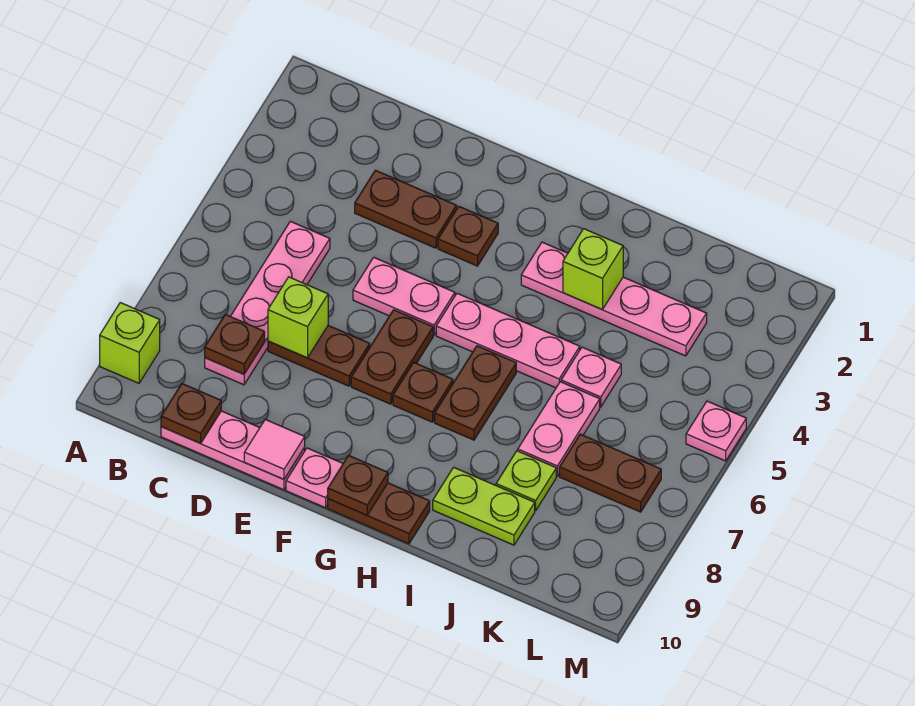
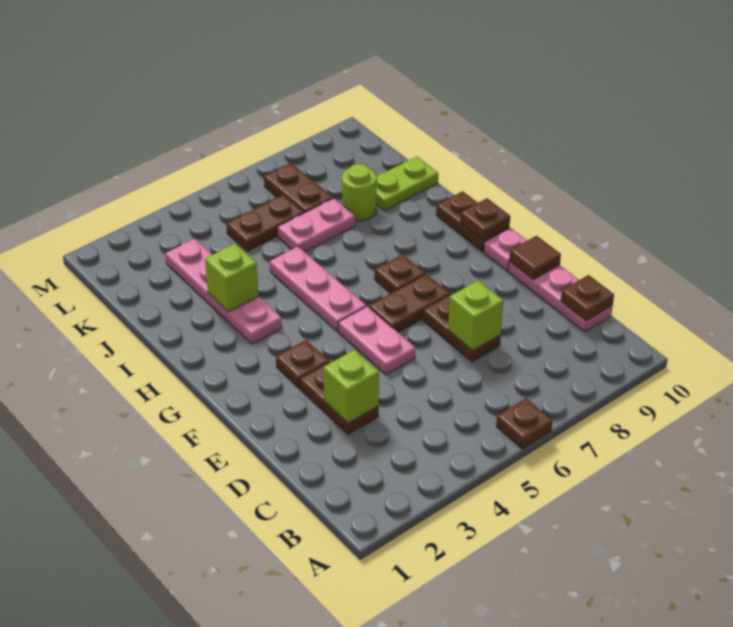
lime 1x1 brick [100,303,160,383] -> lime 1x1 brick moved to [323,350,379,423]
pink 1x4 plate [205,221,330,385] -> none
brown 1x1 plate [205,314,265,374] -> brown 1x1 plate moved to [496,398,552,449]
pink 1x1 tile [244,419,305,479] -> brown 1x1 tile [509,236,561,280]
brown 1x2 plate [435,346,516,440] -> brown 1x2 plate moved to [226,195,304,251]
lime 1x2 plate [433,467,535,545] -> lime 1x2 plate turned to [376,156,438,211]
pink 1x1 plate [561,347,621,407] -> none
lime 1x1 plate [496,451,556,511] -> lime 1x1 round brick [342,164,377,221]
pink 1x1 plate [686,401,746,461] -> none

